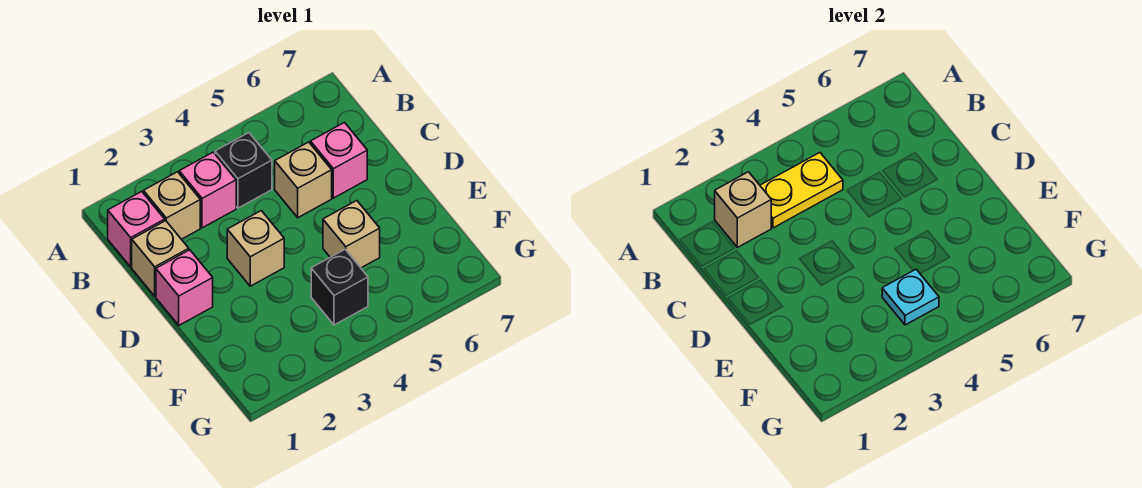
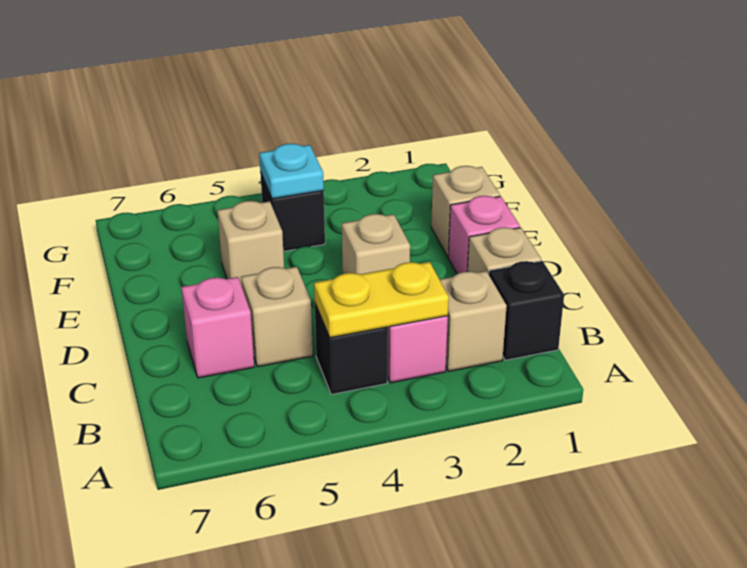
pink 1x1 brick [108,191,165,267] -> black 1x1 brick [489,261,564,360]
tan 1x1 brick [715,172,771,247] -> tan 1x1 brick moved to [431,166,500,256]

